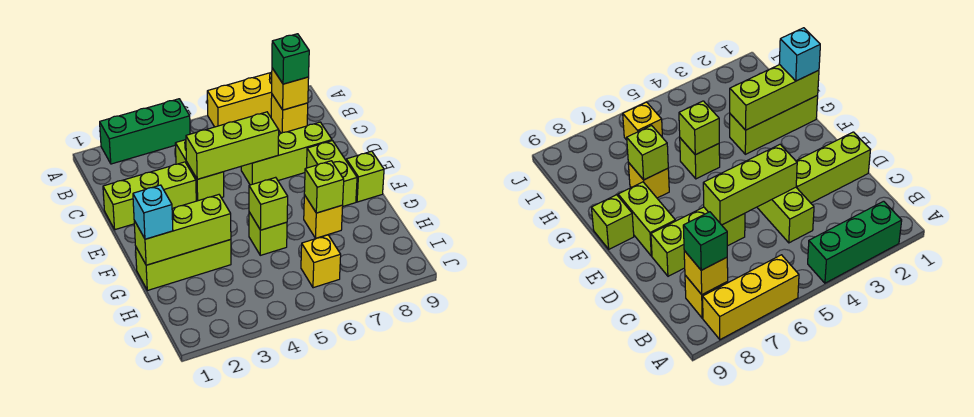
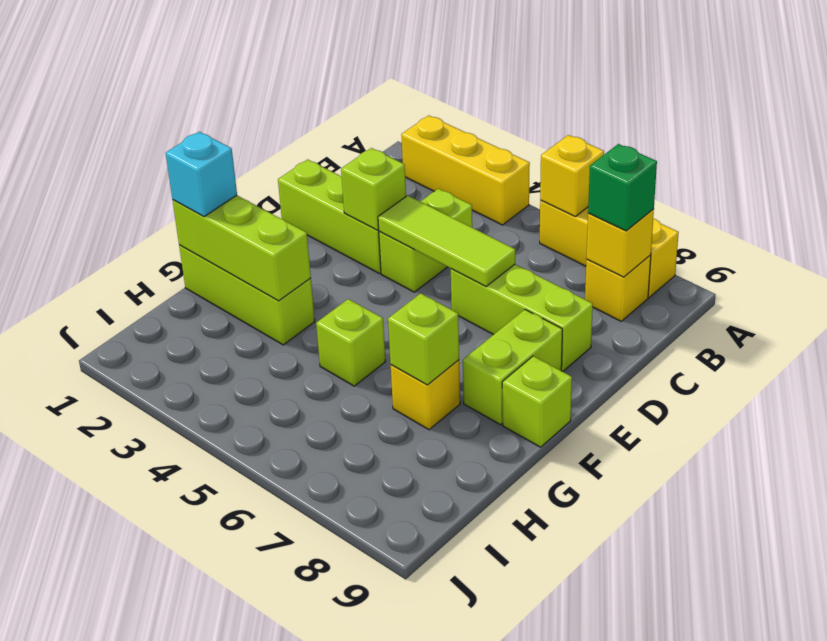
green 1x3 brick [100,99,190,164] -> yellow 1x3 brick [401,115,530,225]
lime 1x3 brick [186,112,279,179] -> lime 1x3 tile [378,195,515,286]
lime 1x1 brick [249,177,288,230] -> lime 1x1 brick moved to [341,148,406,230]
yellow 1x1 brick [301,235,341,288] -> yellow 1x1 brick moved to [540,135,604,216]

